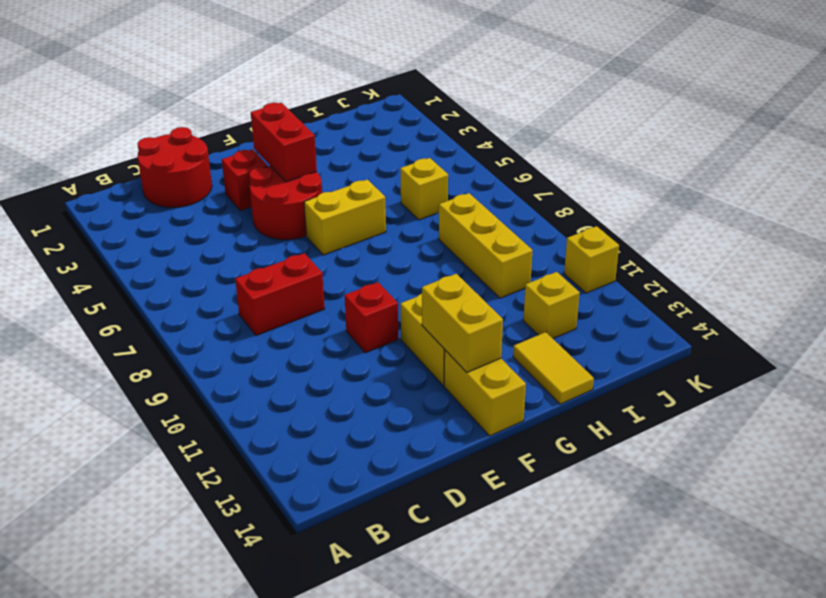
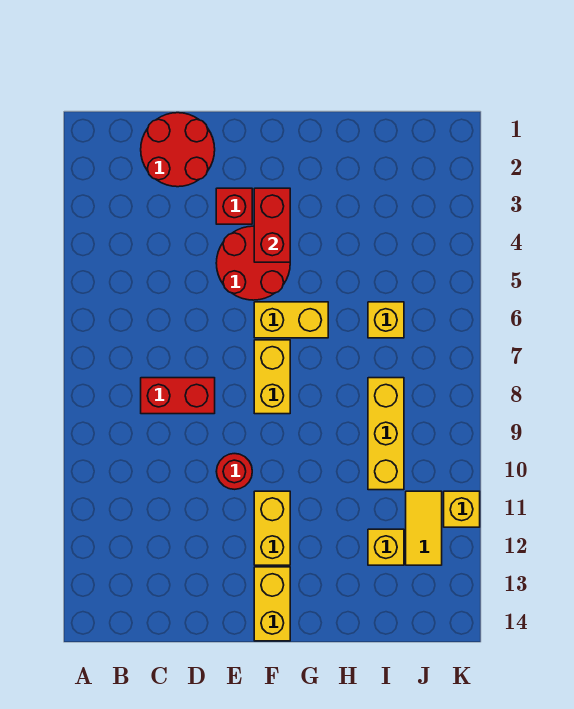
red 1x1 brick [345,282,398,353] -> red 1x1 round brick [216,454,252,489]
yellow 1x2 brick [422,274,503,372] -> yellow 1x2 brick moved to [254,340,290,414]
yellow 1x2 tile [513,332,594,404] -> yellow 1x2 tile moved to [406,491,442,565]

